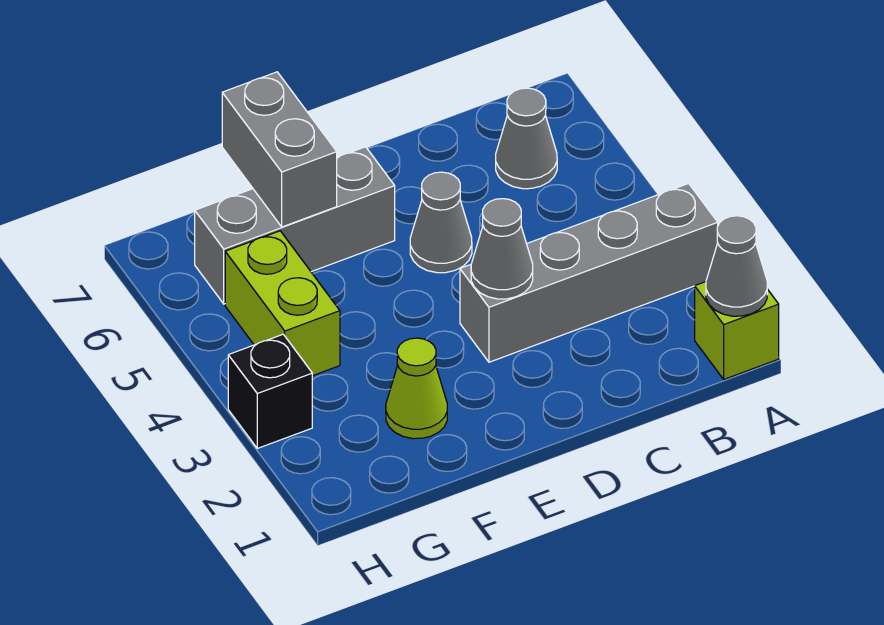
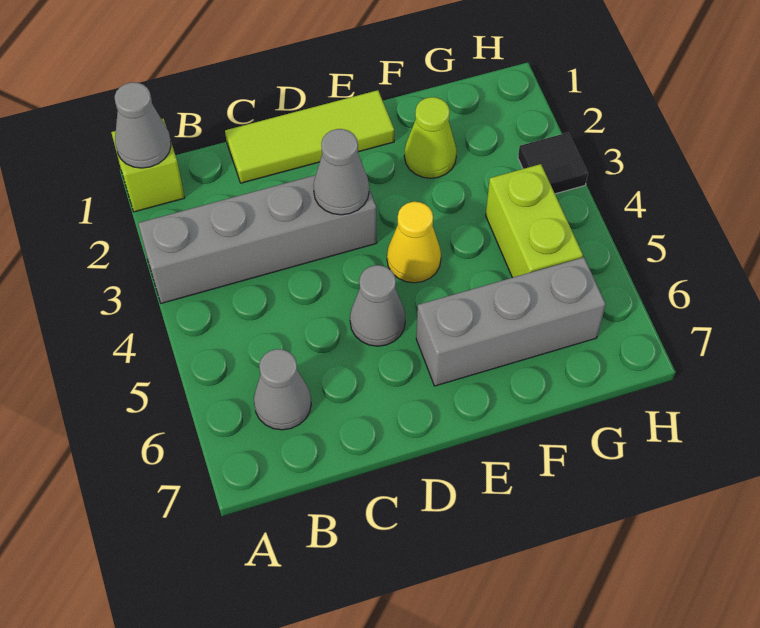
none -> lime 1x3 tile [225,90,394,183]
none -> yellow 1x1 cone [387,202,441,283]
grey 1x2 brick [222,72,337,227] -> none
black 1x1 brick [228,334,312,448] -> black 1x1 tile [518,133,588,194]

